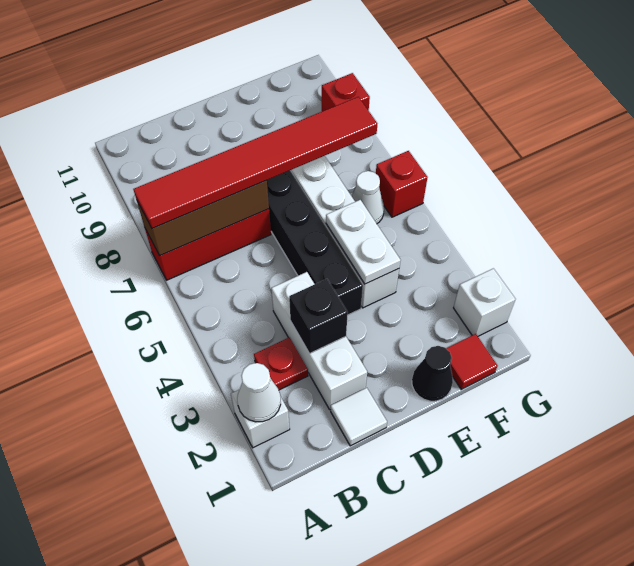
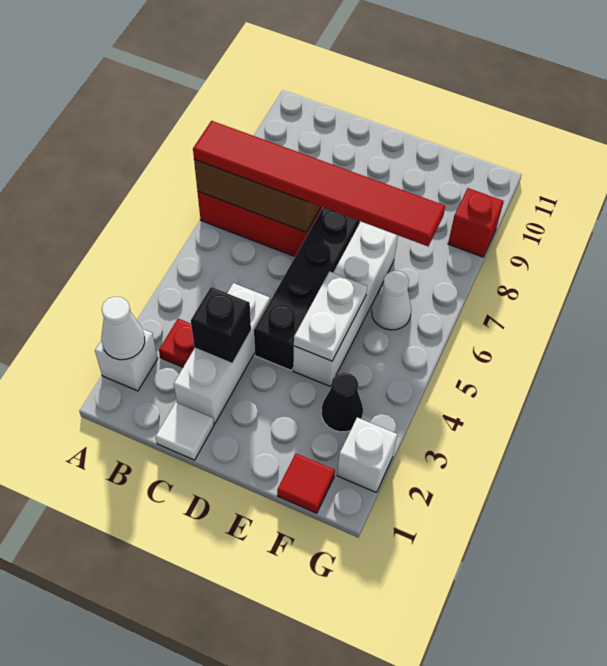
black 1x1 cone [412,346,453,401] -> black 1x1 cone moved to [321,373,363,432]
red 1x1 brick [376,151,428,217] -> none

